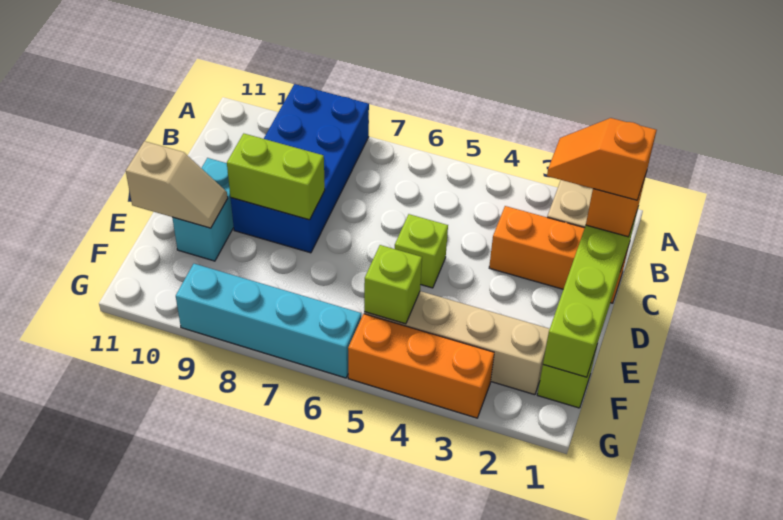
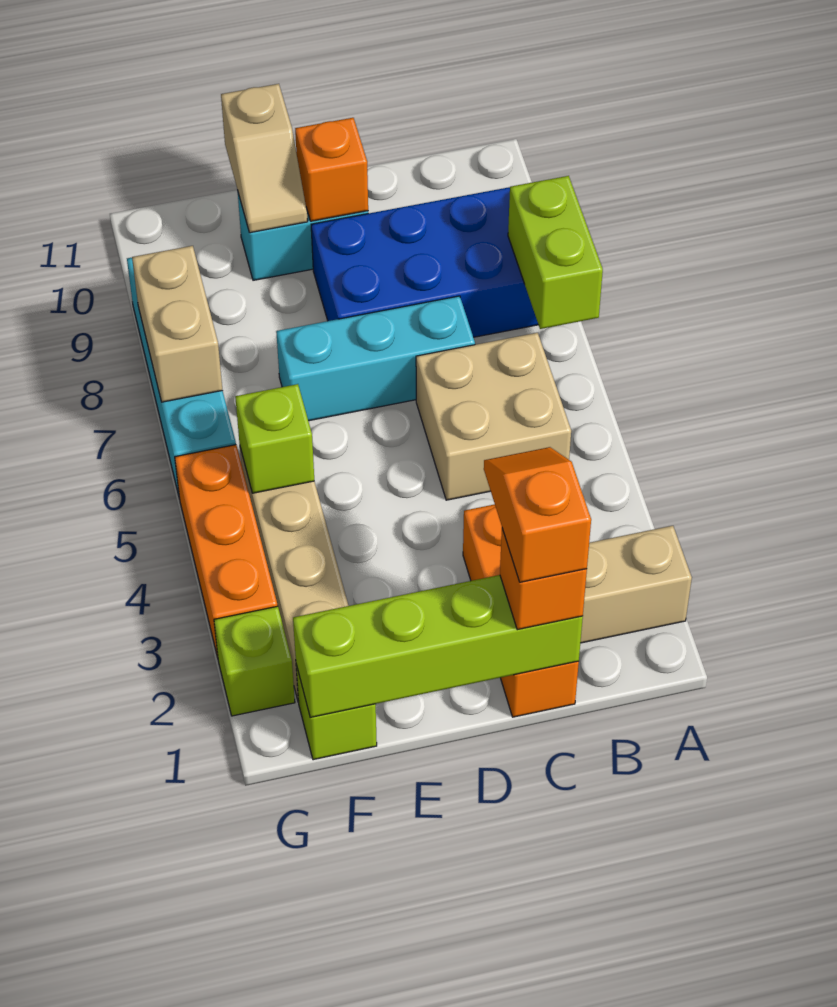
none -> tan 2x2 brick [416,333,571,500]
none -> cyan 1x3 brick [276,296,475,421]
lime 1x1 brick [395,214,448,288] -> lime 1x1 brick moved to [214,606,295,716]
lime 1x2 brick [227,134,325,220] -> lime 1x2 brick moved to [508,176,603,329]
none -> orange 1x1 brick [295,118,368,221]
none -> tan 1x2 brick [132,246,223,402]

